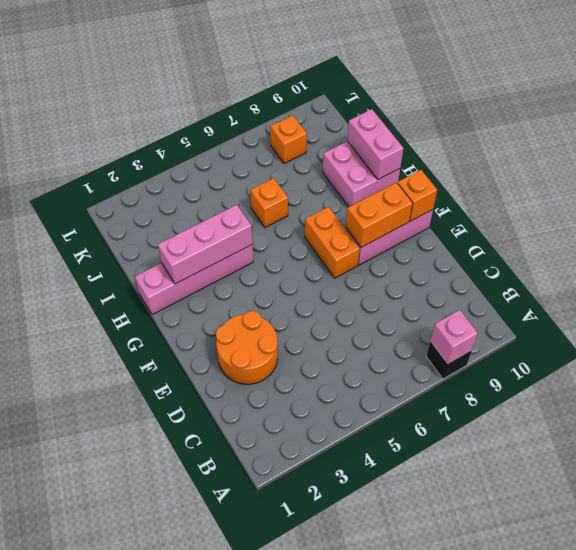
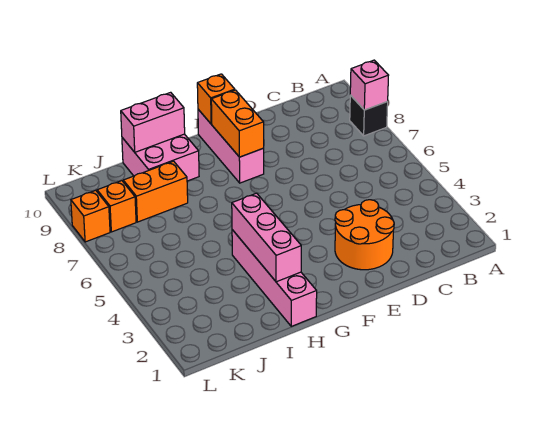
orange 1x2 brick [305,207,360,278] -> orange 1x2 brick moved to [123,161,188,222]
orange 1x1 brick [250,178,288,227] -> orange 1x1 brick moved to [71,190,110,242]

